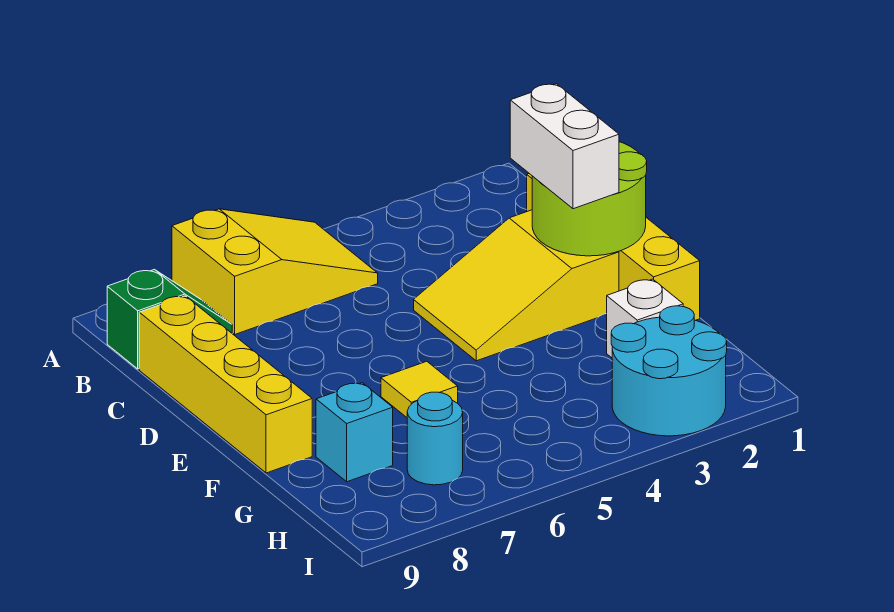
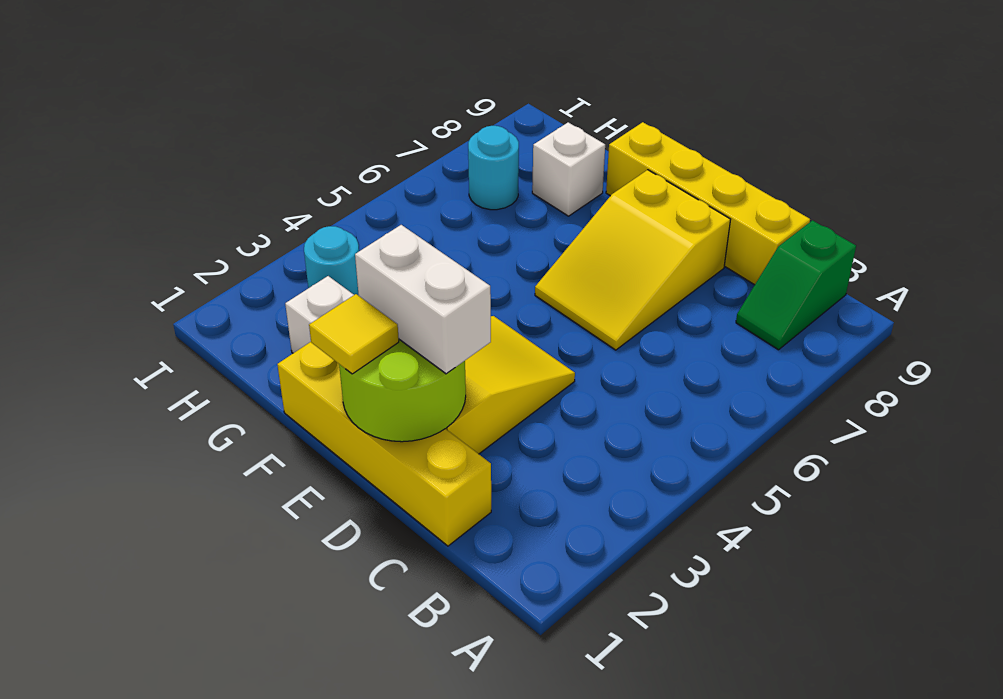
yellow 2x3 slope [172,209,378,334] -> yellow 2x3 slope moved to [535,170,731,350]
yellow 1x1 tile [381,361,458,417] -> yellow 1x1 tile moved to [309,294,399,374]
cyan 1x1 brick [316,383,393,482] -> white 1x1 brick [532,122,605,216]
cyan 2x2 round brick [611,306,727,436] -> cyan 1x1 round brick [304,226,359,296]

